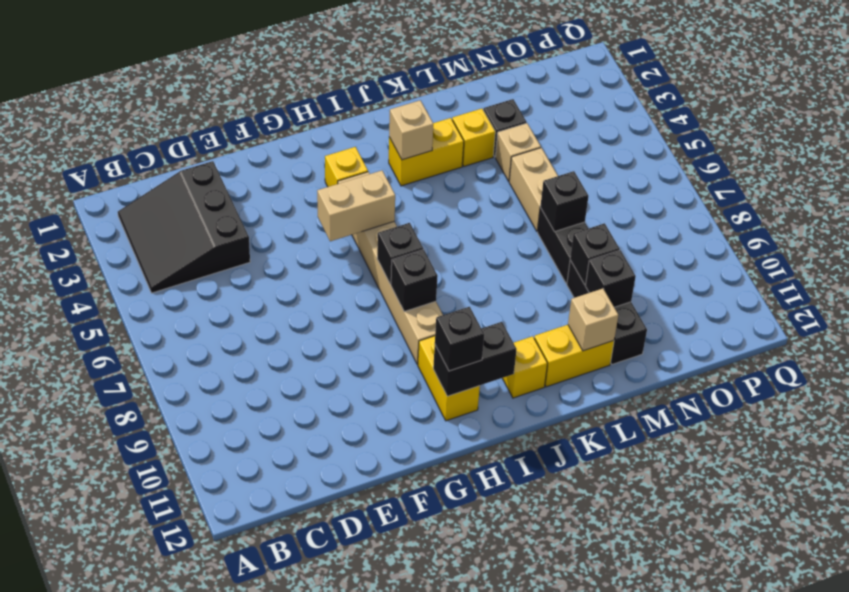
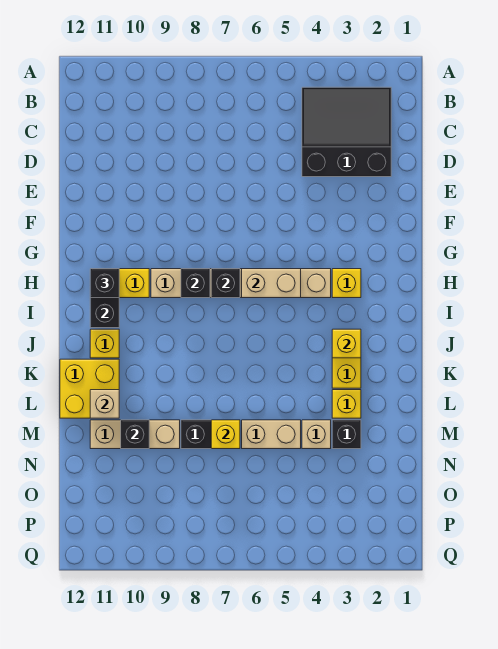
tan 1x2 brick [317,171,395,241] -> tan 1x2 brick turned to [242,269,301,298]
tan 1x1 brick [389,100,433,160] -> yellow 1x1 brick [332,329,361,358]
yellow 1x2 brick [534,325,614,387] -> yellow 2x2 brick [60,359,119,418]
black 1x1 brick [540,171,588,232] -> yellow 1x1 brick [211,420,240,449]
black 1x3 brick [567,260,647,364] -> tan 1x3 brick [90,420,180,449]
black 1x1 brick [570,223,620,285] -> none

